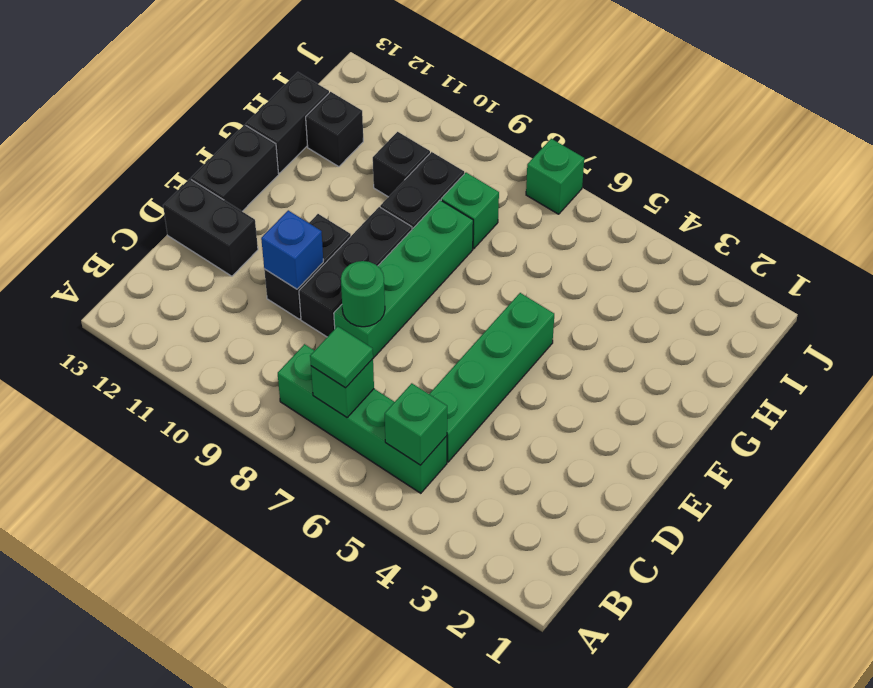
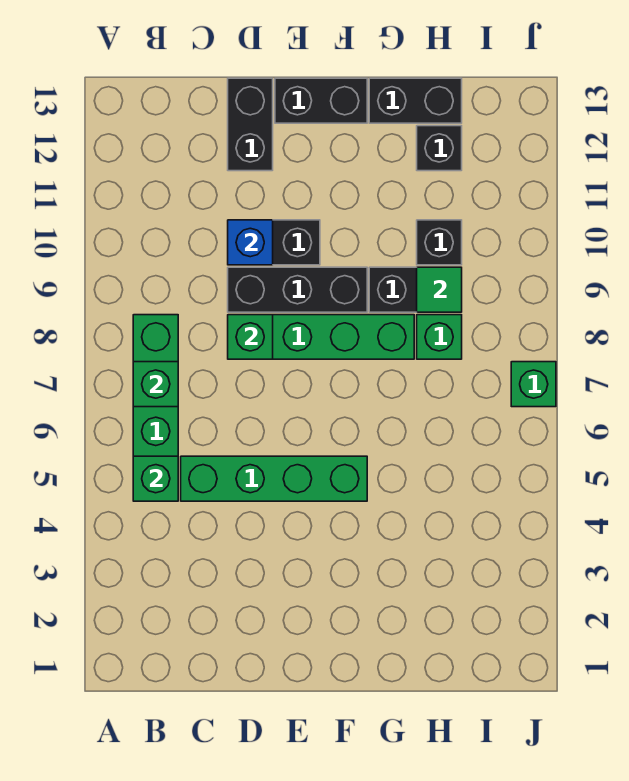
green 1x1 tile [310,326,373,388] -> green 1x1 tile moved to [417,267,462,312]
green 1x1 round brick [341,261,385,327] -> green 1x1 brick [228,315,273,359]

